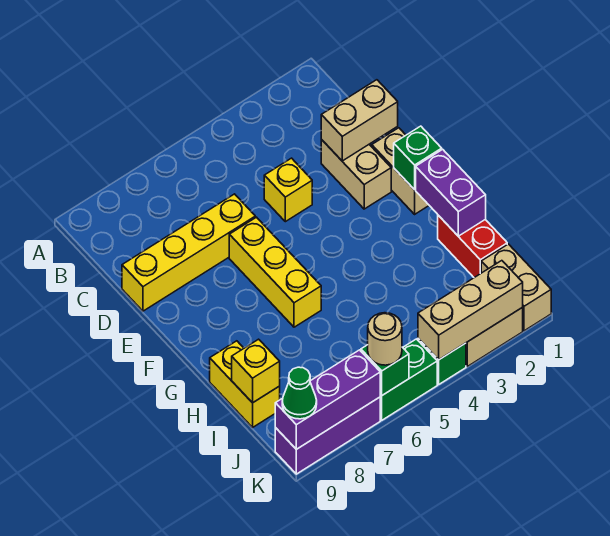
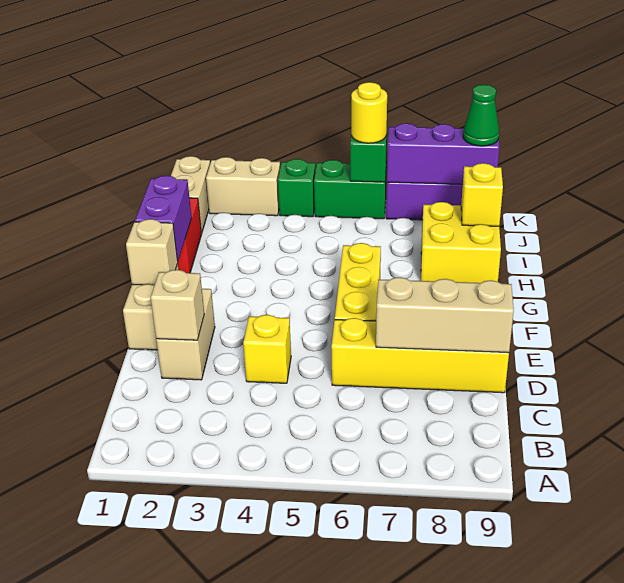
tan 1x2 brick [321,80,398,161] -> tan 1x1 brick [151,270,204,340]
green 1x1 brick [394,126,442,190] -> tan 1x1 brick [126,219,178,285]
yellow 1x2 brick [210,341,280,427] -> yellow 2x2 brick [421,202,501,283]
tan 1x3 brick [418,261,523,360] -> tan 1x3 brick moved to [376,277,514,353]
tan 1x1 round brick [368,313,402,365] -> yellow 1x1 round brick [351,82,387,143]

